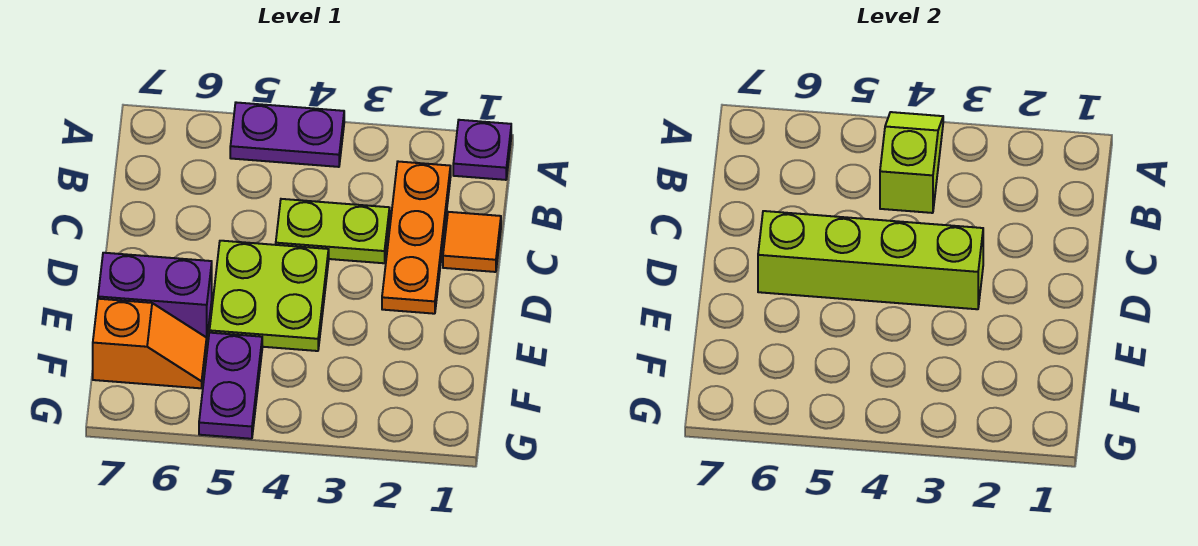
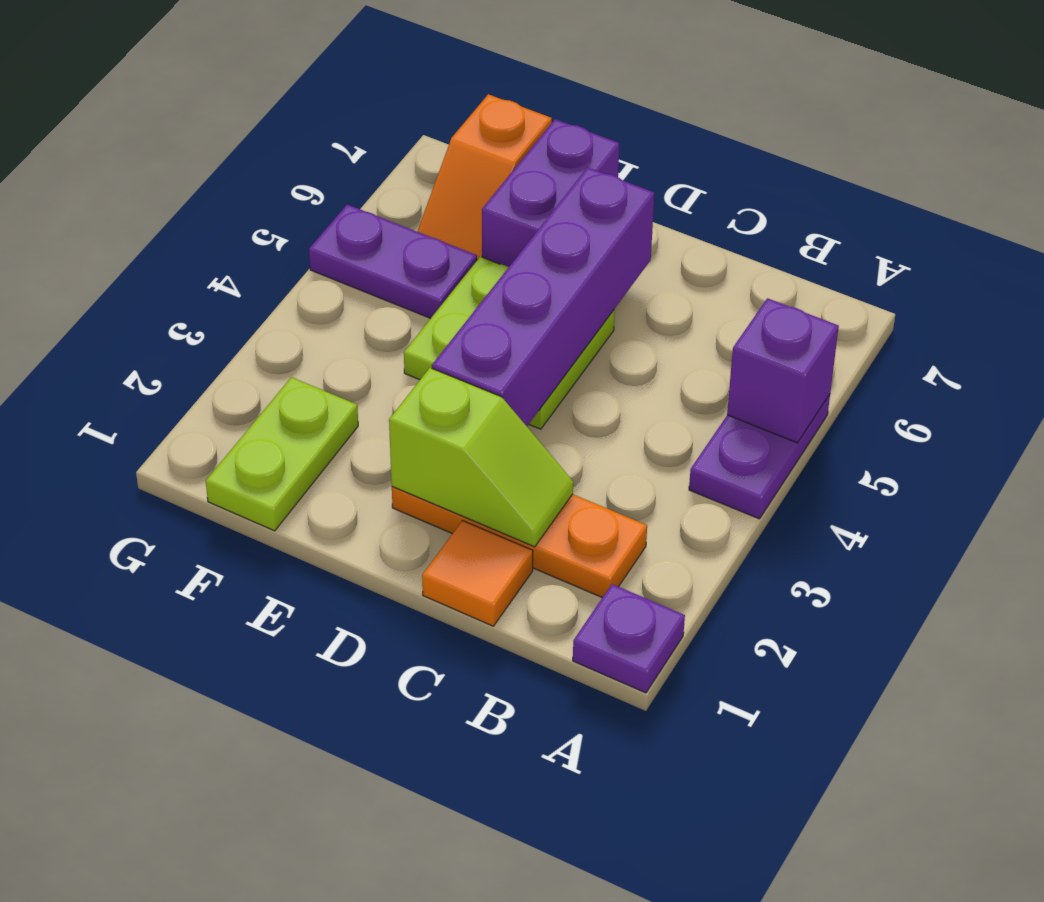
lime 1x2 slope [880,112,943,213] -> lime 1x2 slope moved to [389,368,573,547]
none -> purple 1x1 brick [727,298,839,443]
lime 1x2 plate [276,199,390,263] -> lime 1x2 plate moved to [206,377,358,531]
lime 1x4 brick [758,211,983,309] -> purple 1x4 brick [432,167,654,426]

